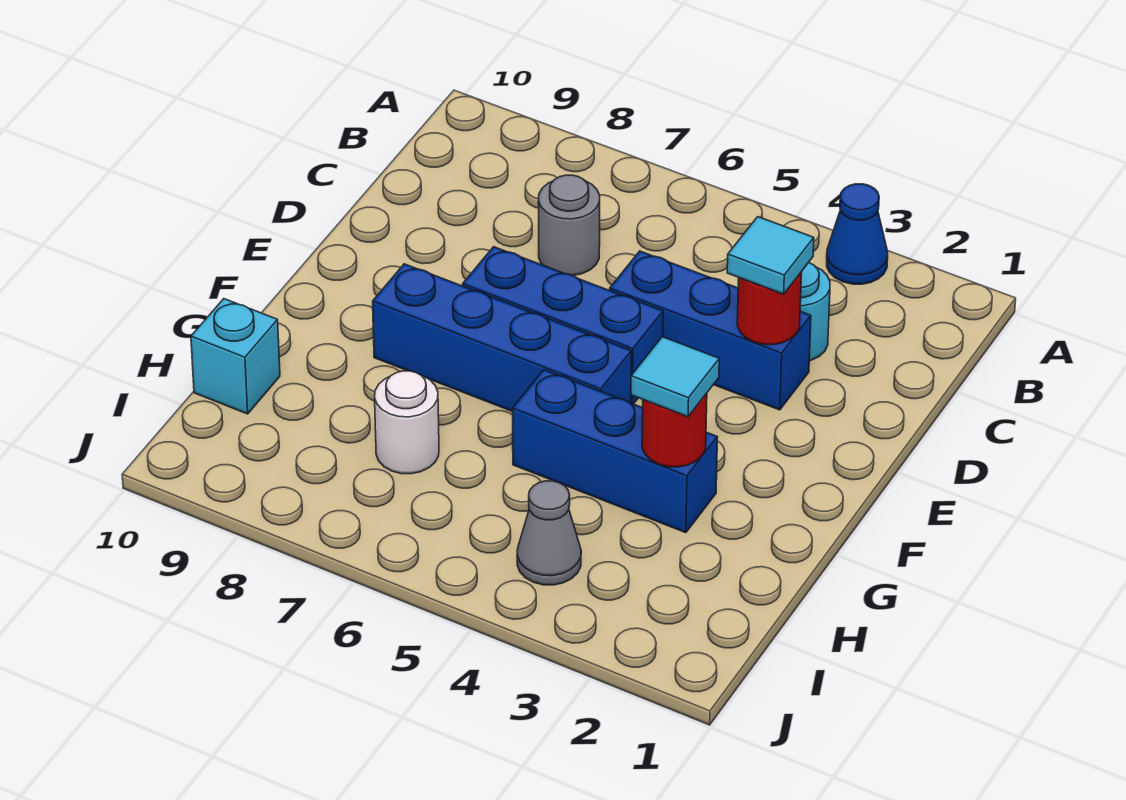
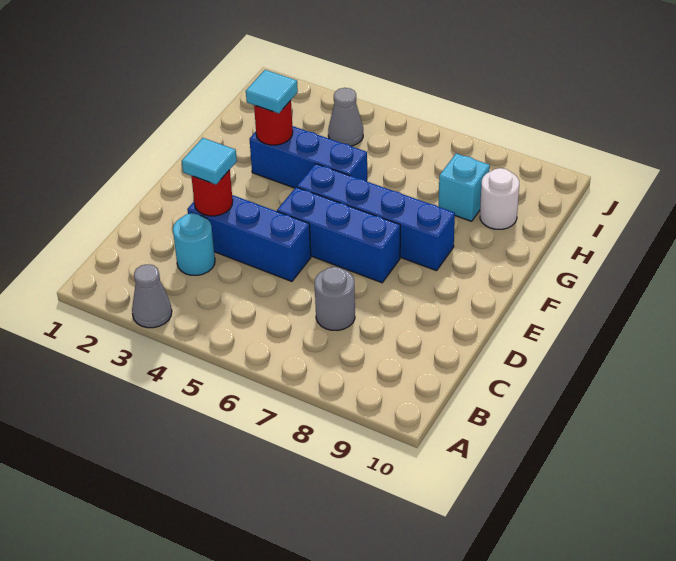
blue 1x1 cone [827,184,888,284] -> grey 1x1 cone [132,264,172,328]
white 1x1 round brick [375,371,439,474] -> white 1x1 round brick moved to [480,168,519,229]
cyan 1x1 brick [191,299,280,414] -> cyan 1x1 brick moved to [438,153,490,221]

